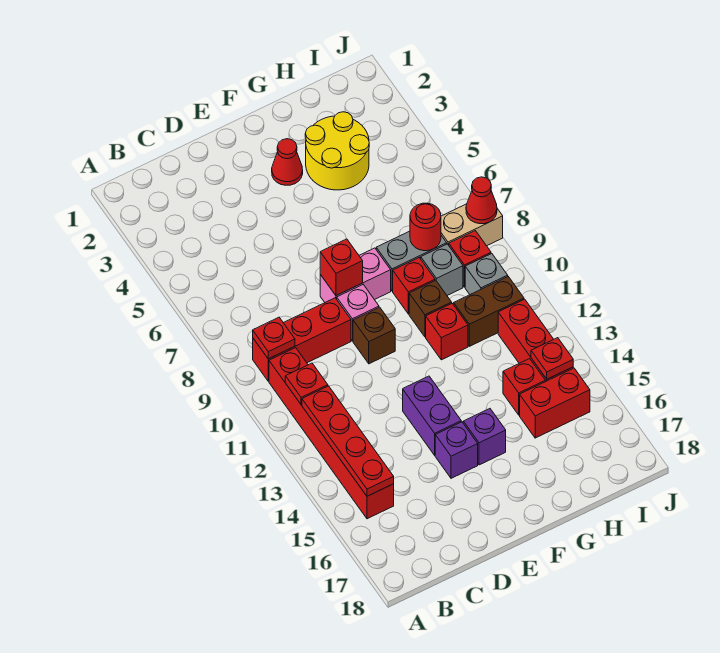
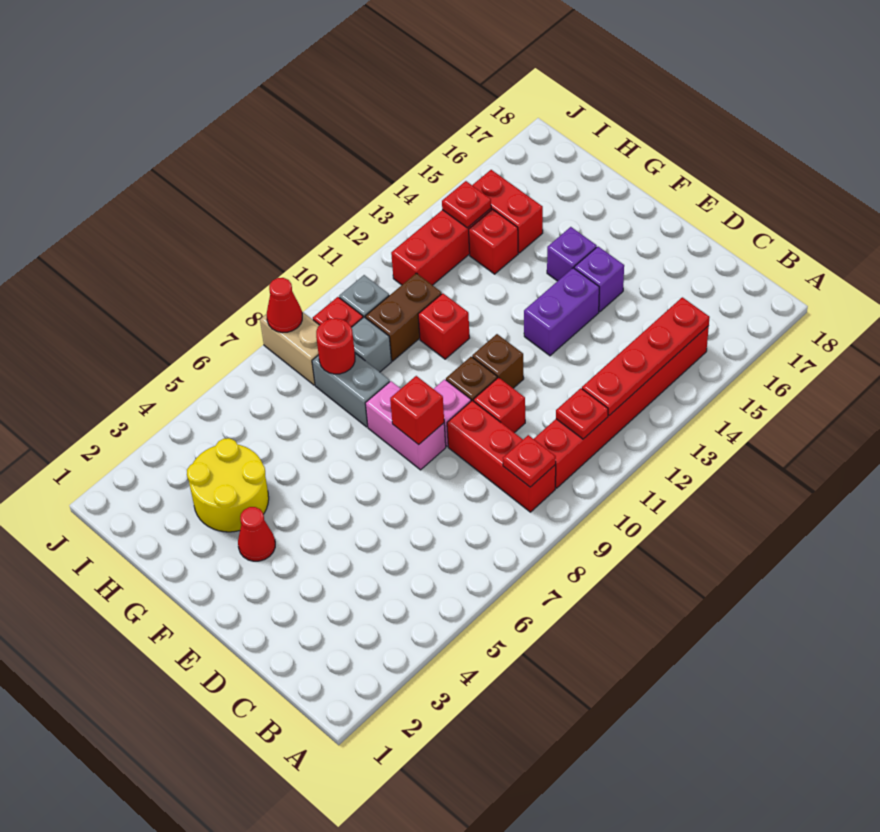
red 1x1 brick [393,258,435,314] -> red 1x1 brick moved to [474,377,525,433]
brown 1x1 brick [409,280,452,337] -> brown 1x1 brick moved to [472,334,524,388]
brown 1x2 brick [454,277,524,346] -> brown 1x2 brick turned to [365,273,442,361]

